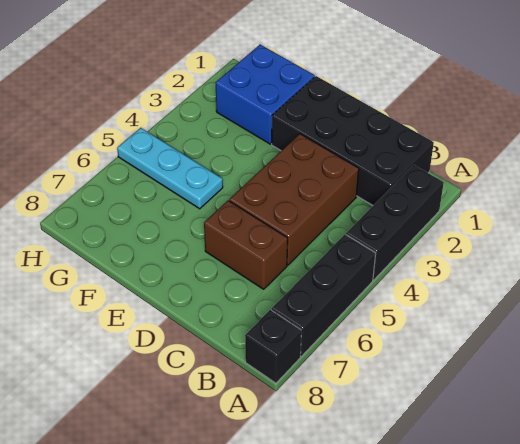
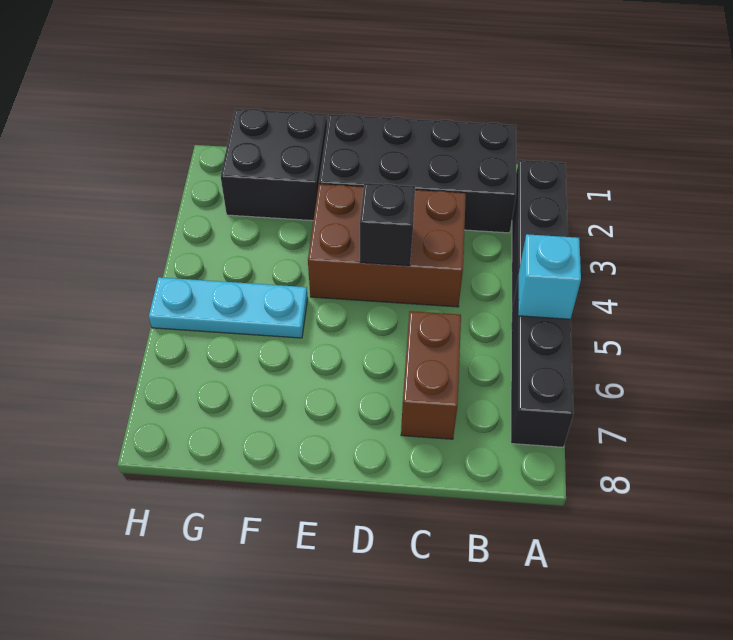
none -> cyan 1x1 brick [518,234,581,319]
black 1x1 brick [245,310,301,383] -> black 1x1 brick moved to [360,183,415,266]
brown 2x3 brick [229,134,359,265] -> brown 2x3 brick turned to [308,184,466,307]
brown 1x2 brick [204,201,288,289] -> brown 1x2 brick turned to [401,311,461,439]
blue 2x2 brick [216,45,315,144] -> black 2x2 brick [221,109,327,221]

